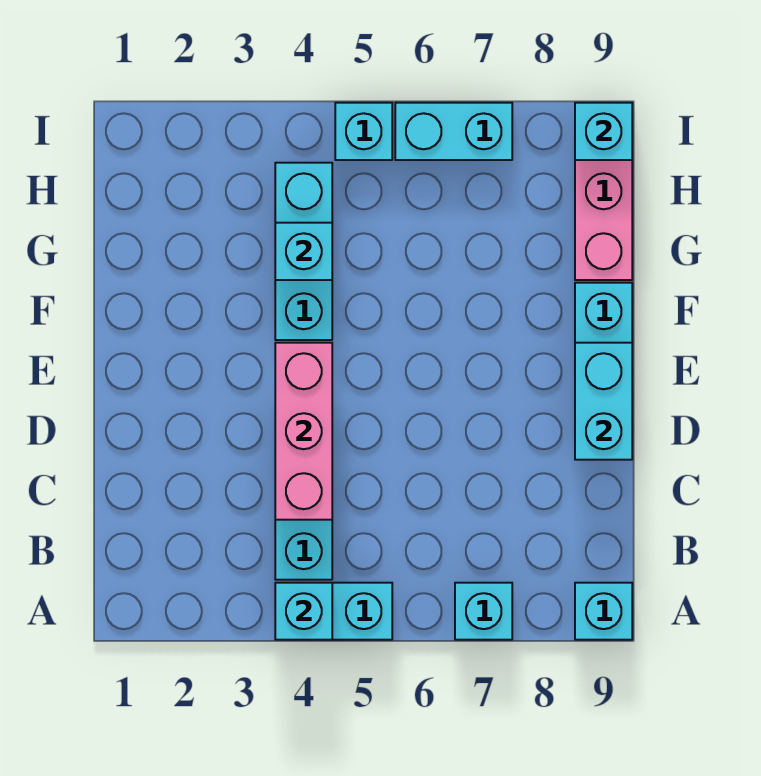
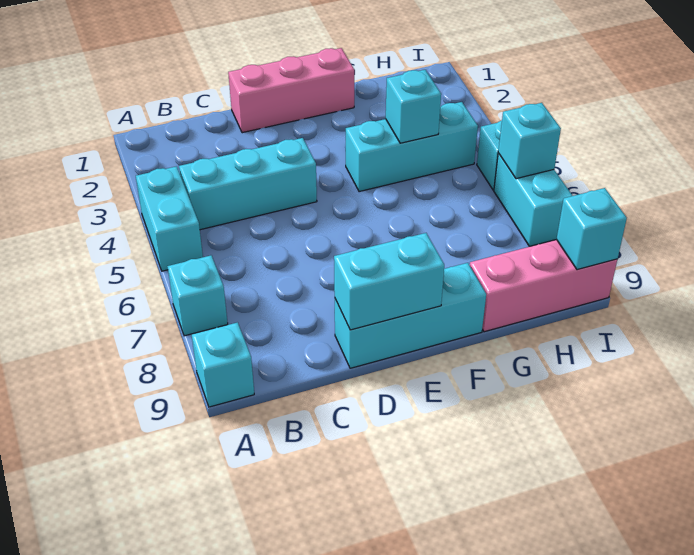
cyan 1x1 brick [275,583,332,640] -> cyan 1x1 brick moved to [498,103,561,179]
pink 1x3 brick [275,343,332,520] -> pink 1x3 brick moved to [228,48,354,133]

